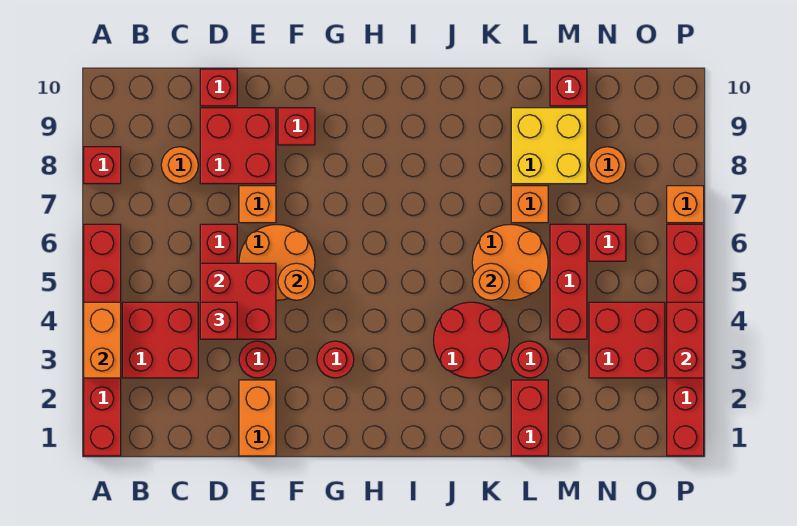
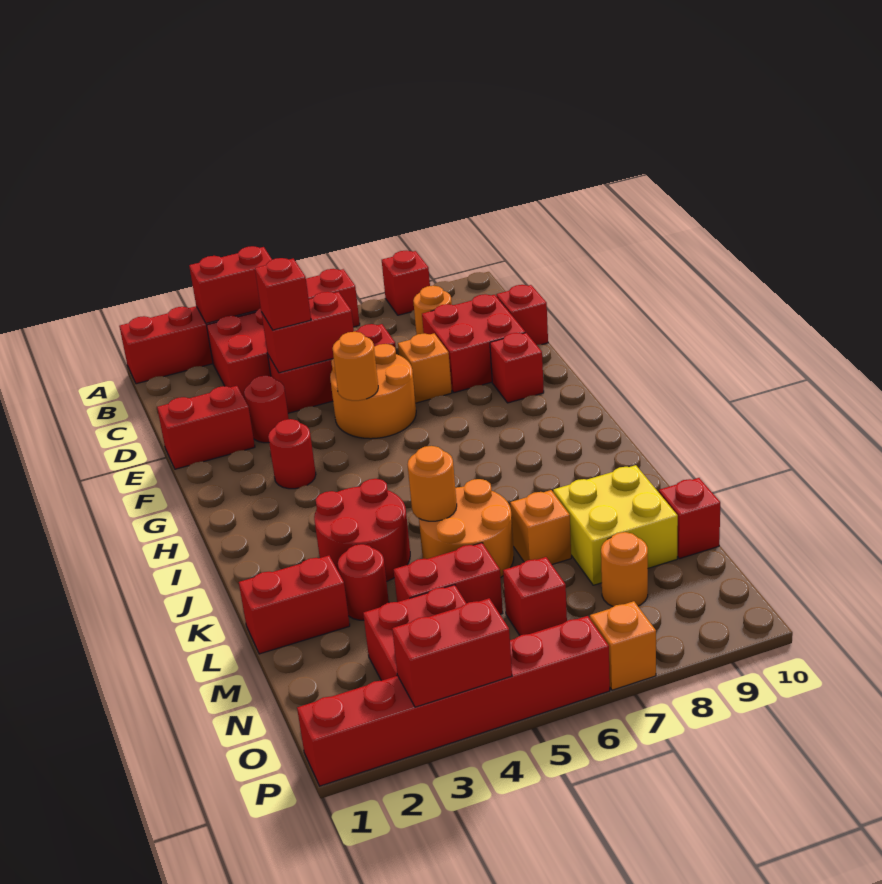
orange 1x2 brick [84,302,121,378] -> red 1x2 brick [189,246,272,323]
red 2x2 brick [200,263,276,339] -> red 1x2 brick [261,292,354,373]
orange 1x2 brick [239,380,276,456] -> red 1x2 brick [157,386,255,469]
red 1x3 brick [550,224,587,339] -> red 1x2 brick [394,543,503,614]

